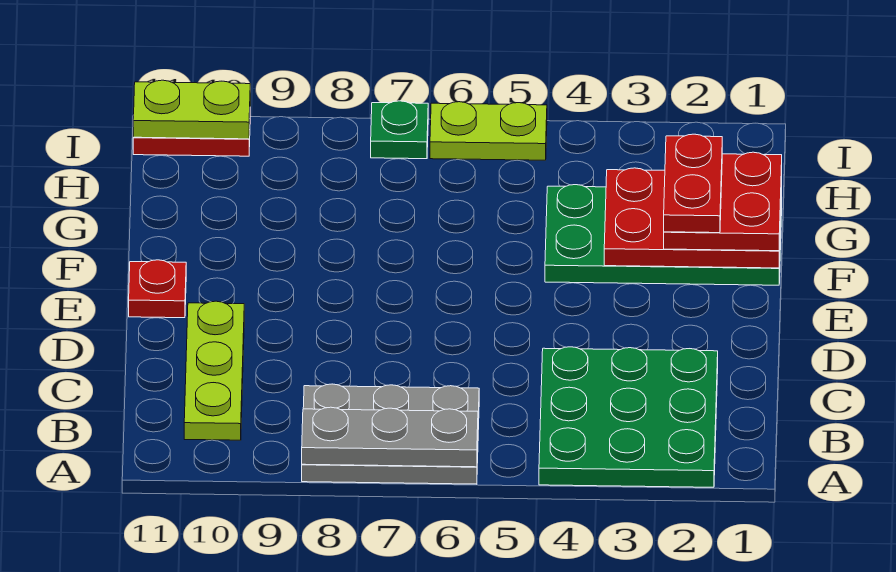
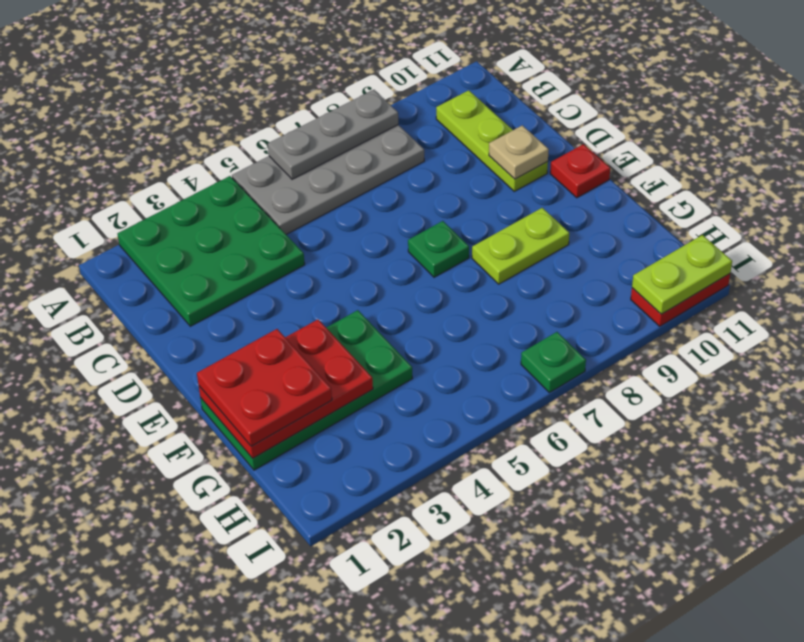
grey 2x3 plate [302,384,479,484] -> grey 2x4 plate [232,125,424,234]
none -> tan 1x1 plate [489,125,549,179]
none -> green 1x1 plate [408,221,469,277]
red 1x2 plate [664,134,722,233] -> none
lime 1x2 plate [430,102,547,160] -> lime 1x2 plate moved to [472,208,569,284]

